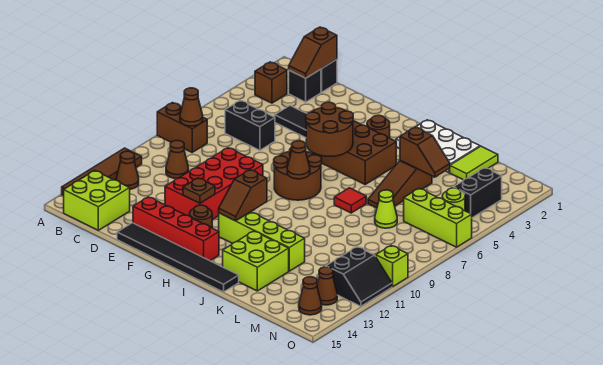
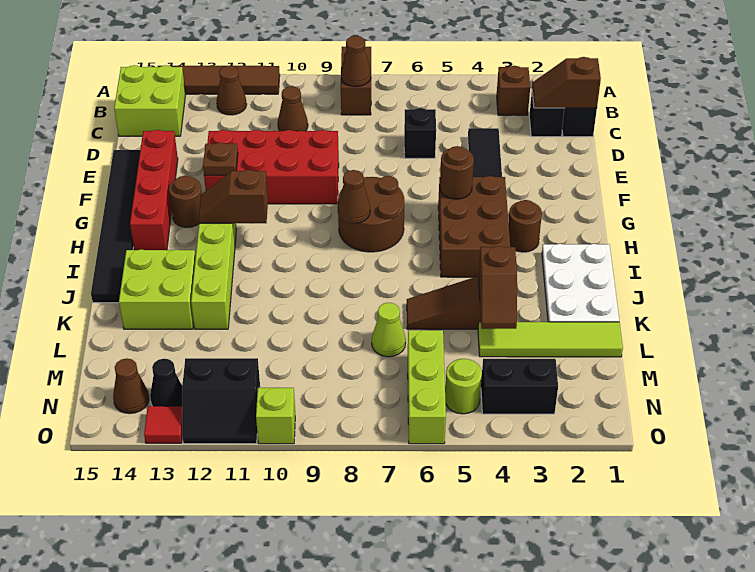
black 1x2 brick [225,100,275,150] -> black 1x1 brick [404,108,436,158]
brown 2x2 round brick [306,102,353,156] -> brown 1x1 round brick [440,146,474,199]
red 1x1 tile [334,188,366,213] -> red 1x1 tile moved to [144,406,182,443]
lime 1x2 tile [450,146,498,180] -> lime 1x4 tile [478,322,623,357]
brown 1x1 cone [317,267,337,305] -> black 1x1 cone [150,358,182,406]

